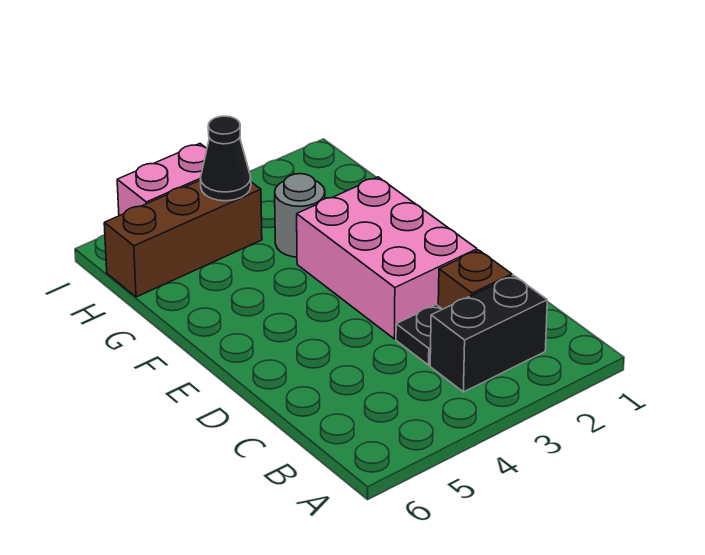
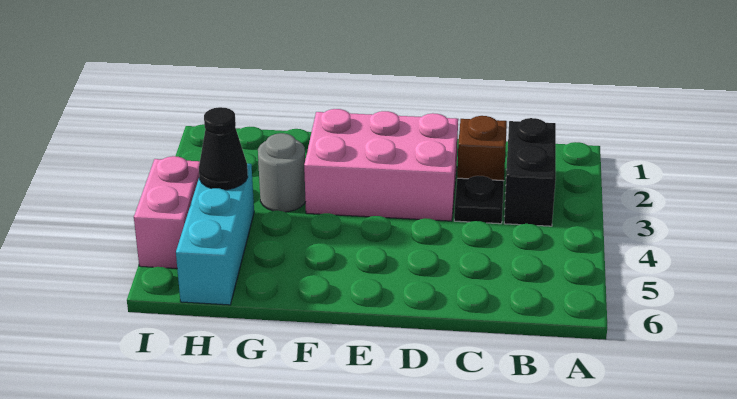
brown 1x3 brick [104,180,262,297] -> cyan 1x3 brick [176,164,254,305]

